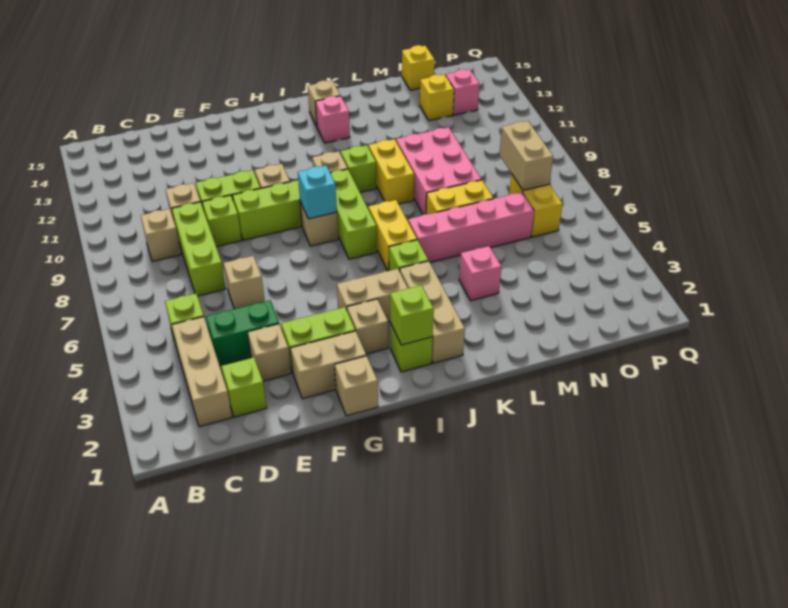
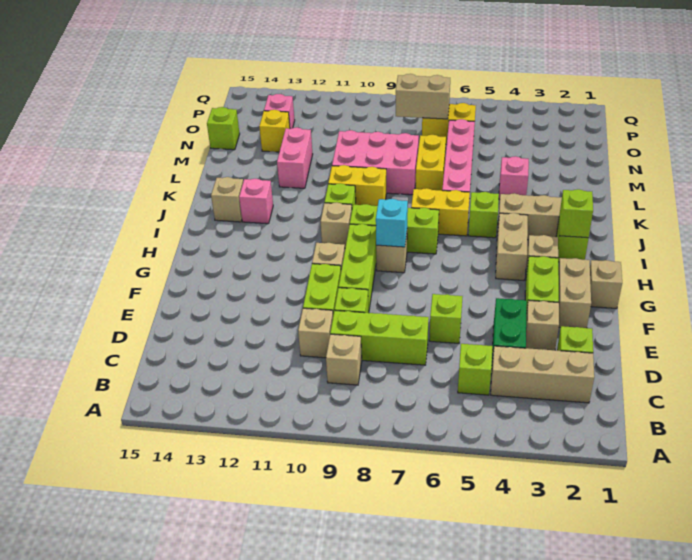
tan 1x1 brick [224,256,265,309] -> lime 1x1 brick [429,294,463,343]
none -> pink 1x2 brick [277,127,313,188]
yellow 1x1 brick [402,45,434,90] -> lime 1x1 brick [207,107,240,150]

